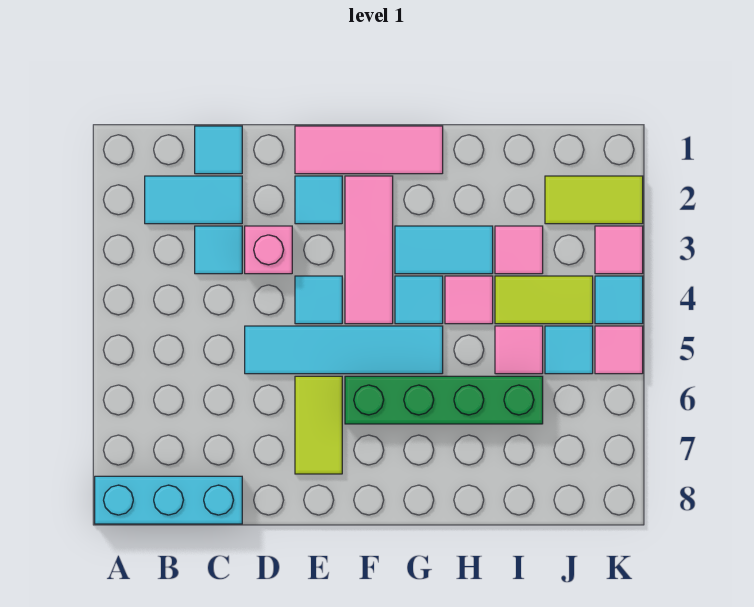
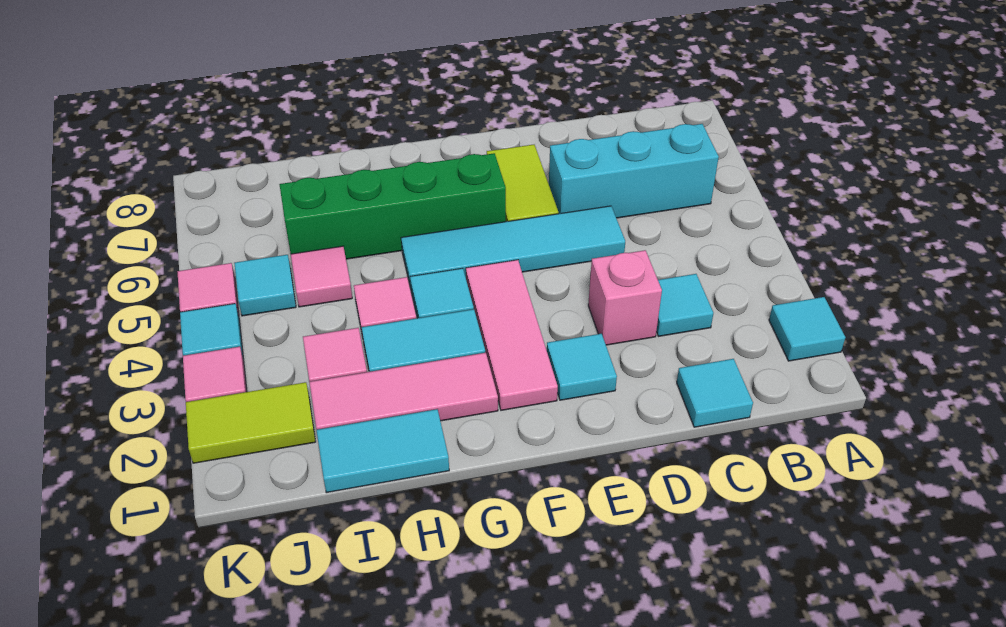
cyan 1x3 brick [95,476,242,524] -> cyan 1x3 brick moved to [549,124,719,218]
cyan 1x2 tile [145,176,242,224] -> cyan 1x2 tile moved to [317,409,449,493]
pink 1x3 tile [295,126,443,174] -> pink 1x3 tile moved to [309,353,498,430]
cyan 1x1 tile [295,276,342,324] -> cyan 1x1 tile moved to [769,297,845,361]
lime 1x2 tile [495,276,593,324] -> none

